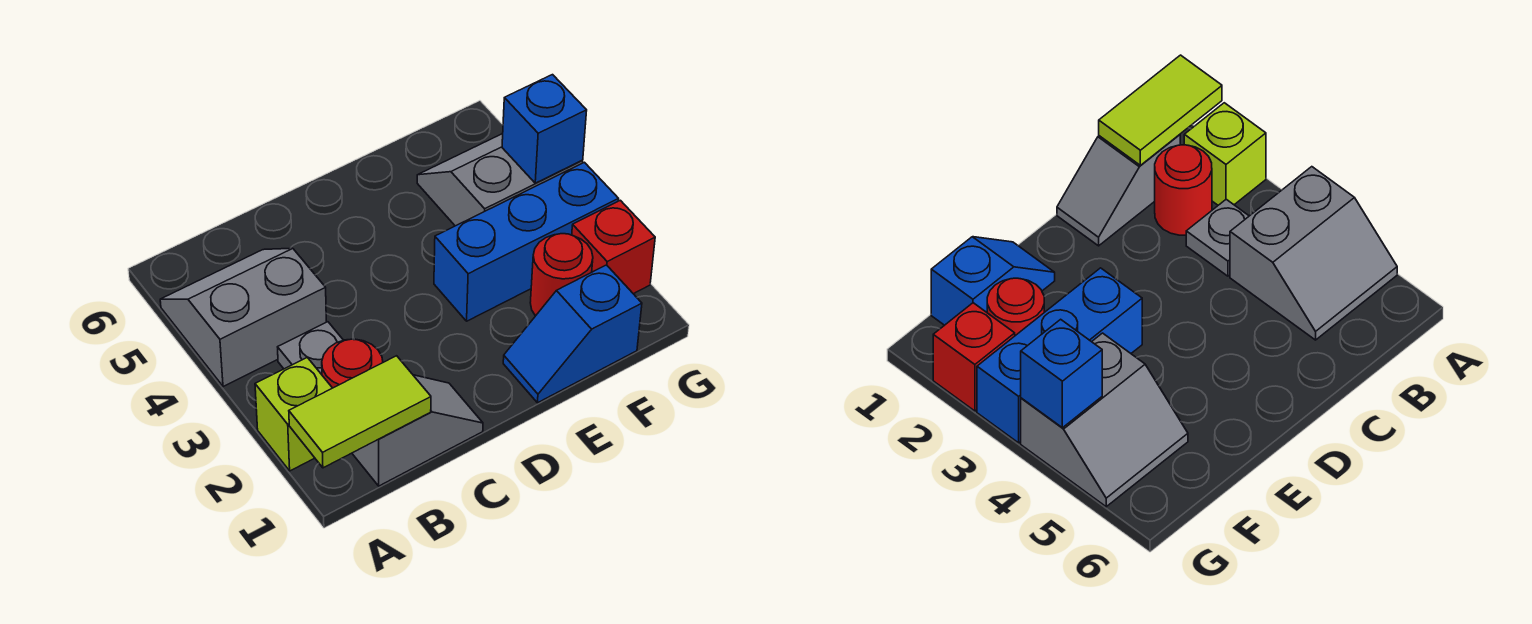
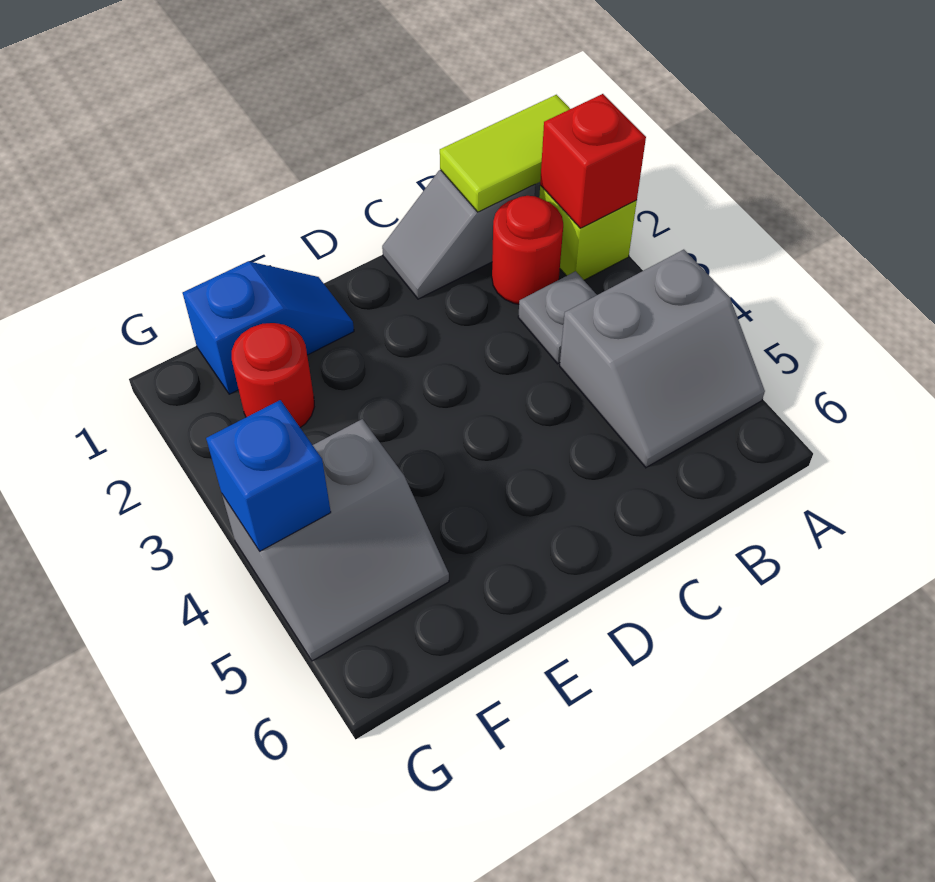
blue 1x3 brick [434,162,619,321] -> none
red 1x1 brick [572,200,655,294] -> red 1x1 brick moved to [540,94,646,228]

